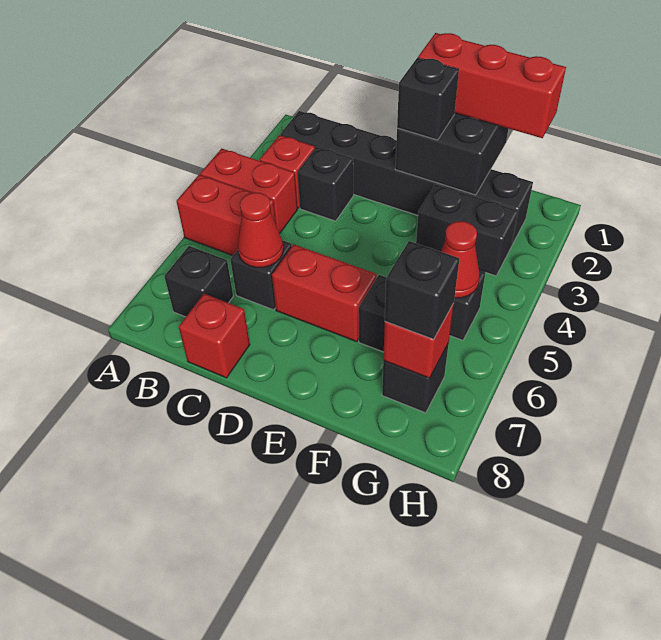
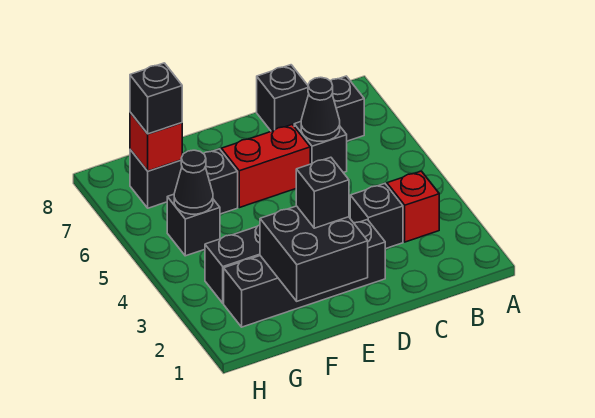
red 1x2 brick [200,149,297,234] -> none
red 1x2 brick [176,175,276,255] -> none
black 1x6 brick [280,111,533,246] -> black 1x4 brick [224,220,385,327]
red 1x1 cone [238,193,283,268] -> black 1x1 cone [301,77,340,141]
red 1x1 brick [179,294,250,378] -> black 1x1 brick [257,65,309,131]
red 1x3 brick [418,33,566,138] -> none
red 1x1 cone [441,221,480,298] -> black 1x1 cone [174,150,213,214]

